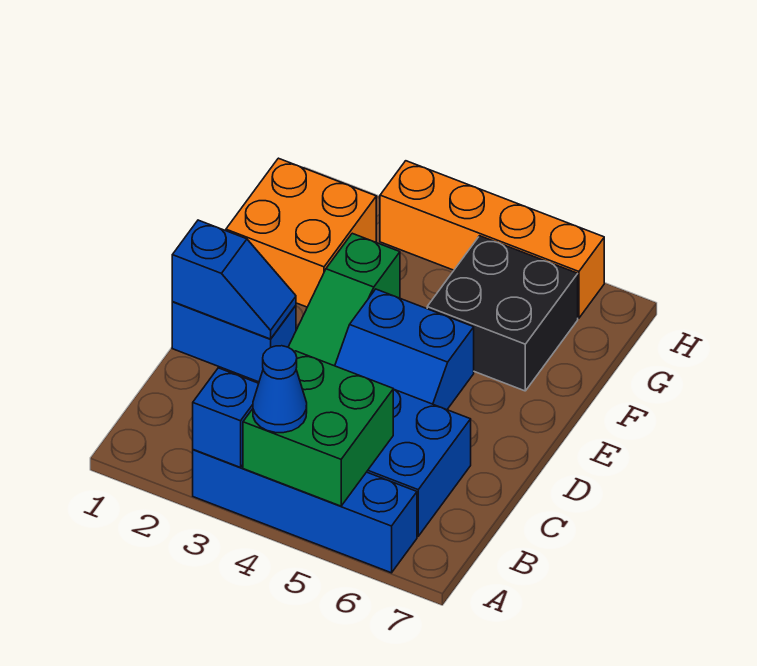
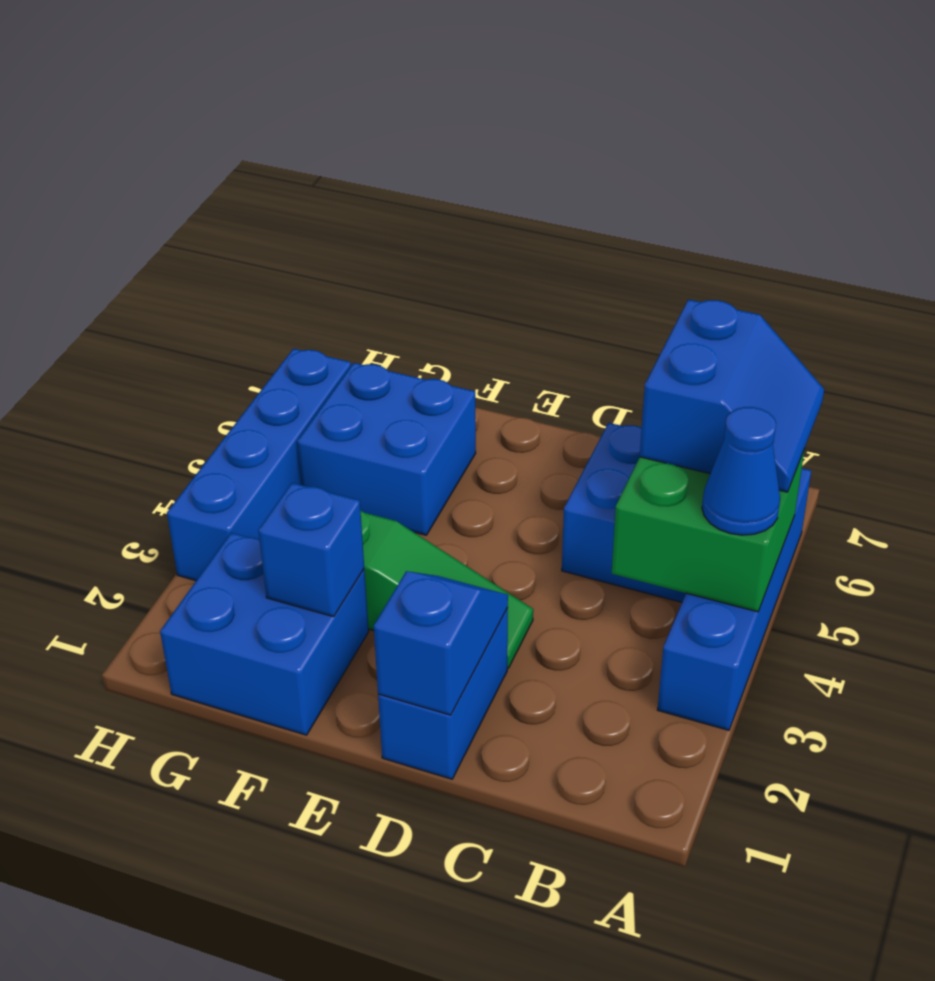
blue 1x1 brick [193,368,259,467] -> blue 1x1 brick moved to [258,483,364,617]
blue 2x2 slope [335,289,474,410] -> blue 2x2 slope moved to [640,299,824,492]
orange 2x2 brick [226,158,376,307] -> blue 2x2 brick [160,533,369,735]
black 2x2 brick [427,236,578,391] -> blue 2x2 brick [297,363,476,535]
orange 1x4 brick [380,161,604,318] -> blue 1x4 brick [167,349,351,581]

